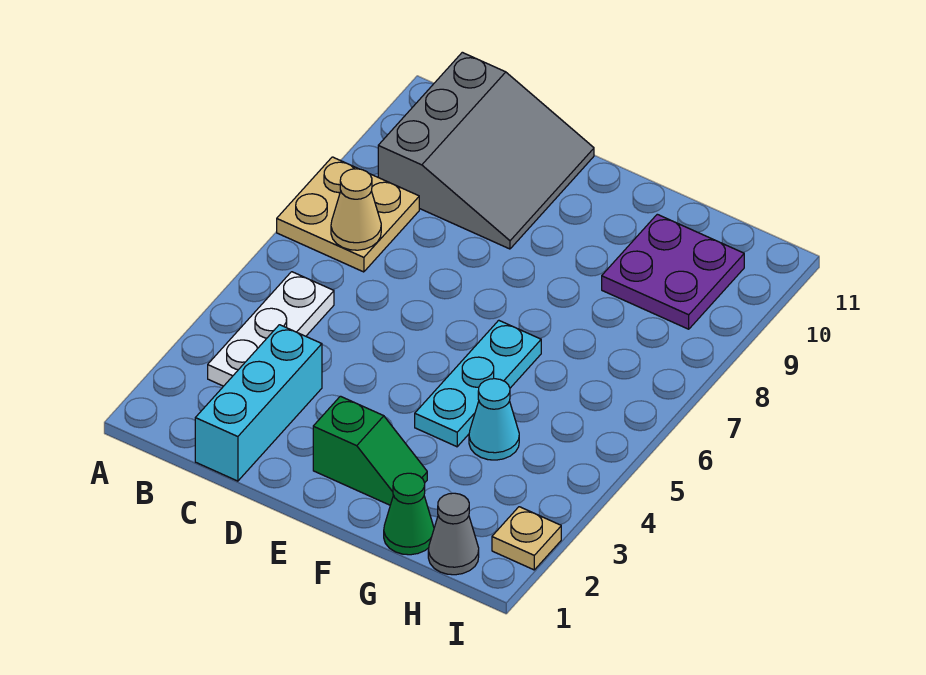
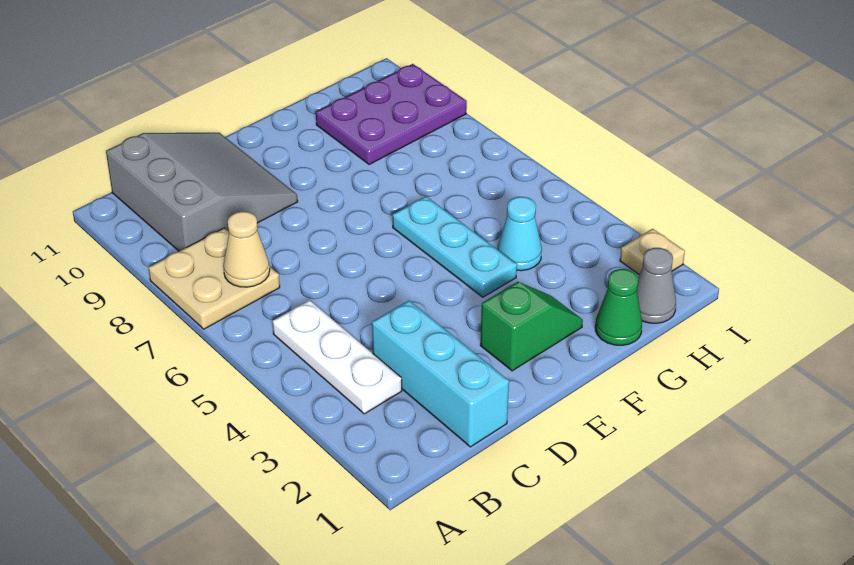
purple 2x2 plate [602,214,744,329] -> purple 2x3 plate [316,64,467,165]

